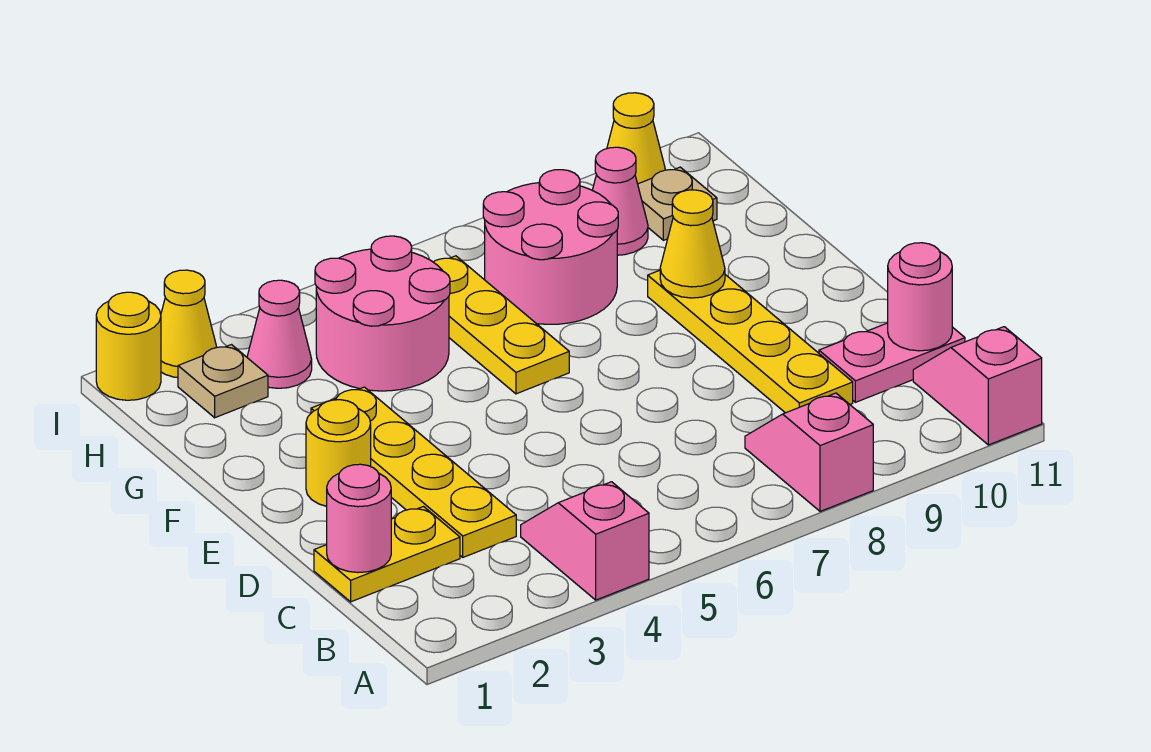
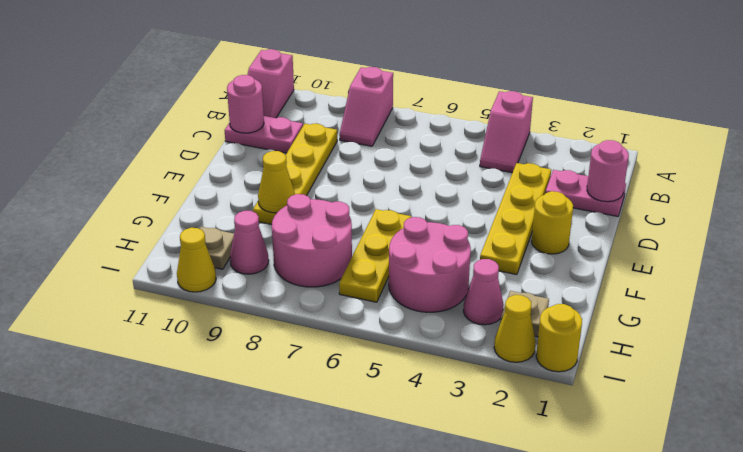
yellow 1x2 plate [314,507,460,602] -> pink 1x2 plate [545,170,626,216]

